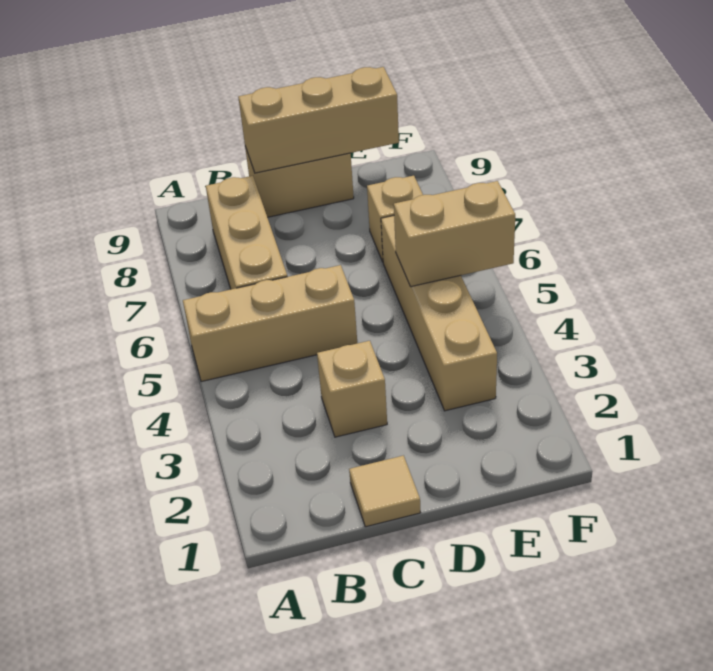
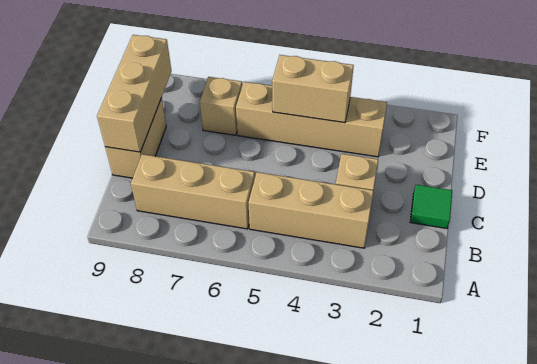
tan 1x3 brick [183,265,357,382] -> tan 1x3 brick turned to [248,172,374,248]
tan 1x1 tile [349,456,421,527] -> green 1x1 tile [410,185,452,228]
tan 1x2 brick [394,181,515,287] -> tan 1x2 brick turned to [272,55,354,123]

